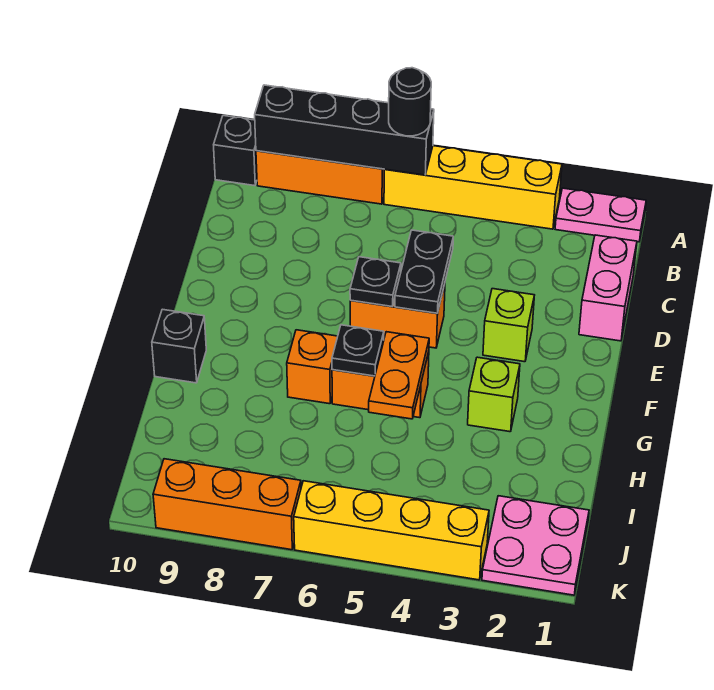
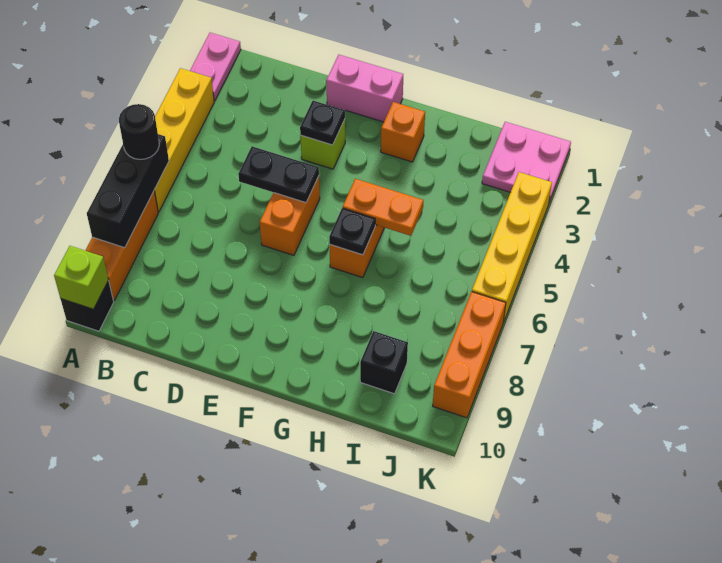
black 1x4 brick [255,85,434,175] -> black 1x3 brick [87,134,169,248]
pink 1x2 brick [579,235,637,341] -> pink 1x2 brick moved to [326,55,403,122]
black 1x1 plate [350,257,401,307] -> black 1x1 plate moved to [300,101,345,145]
lime 1x1 brick [468,357,520,432] -> lime 1x1 brick moved to [54,246,109,309]
orange 1x1 brick [287,330,338,404] -> orange 1x1 brick moved to [381,102,425,162]
black 1x1 brick [152,309,206,383] -> black 1x1 brick moved to [360,331,408,394]

